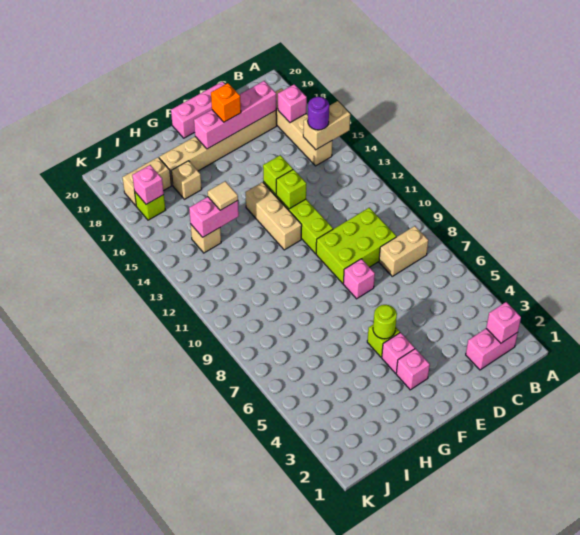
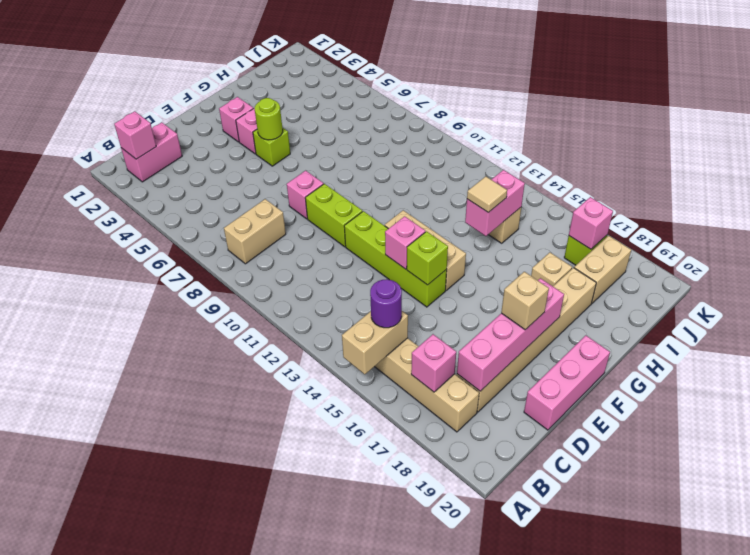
lime 2x3 brick [316,208,396,283] -> lime 1x2 brick [305,184,362,247]
lime 1x1 brick [276,169,306,209] -> pink 1x1 brick [385,216,425,269]
orange 1x1 brick [211,83,241,122] -> tan 1x1 brick [501,272,549,330]

